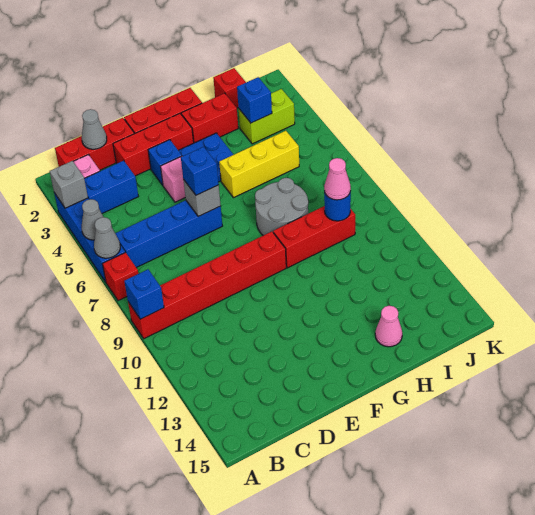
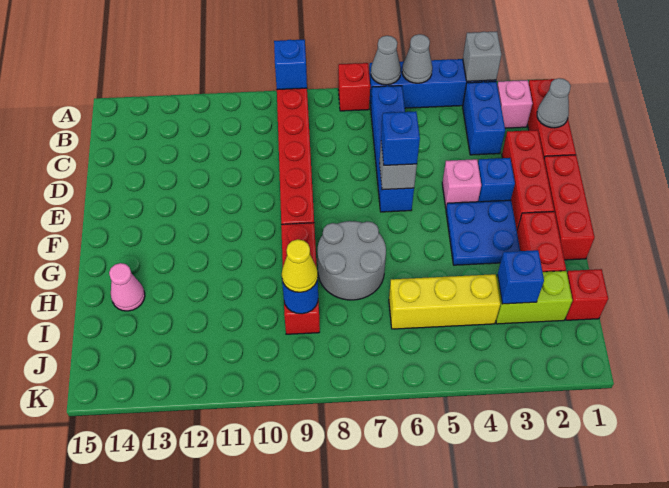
yellow 1x3 brick [219,131,299,198] -> yellow 1x3 brick turned to [389,274,500,329]
lime 1x2 brick [239,89,295,144] -> lime 1x2 brick turned to [496,271,572,324]
pink 1x1 cone [324,158,351,200] -> yellow 1x1 cone [282,239,318,292]

